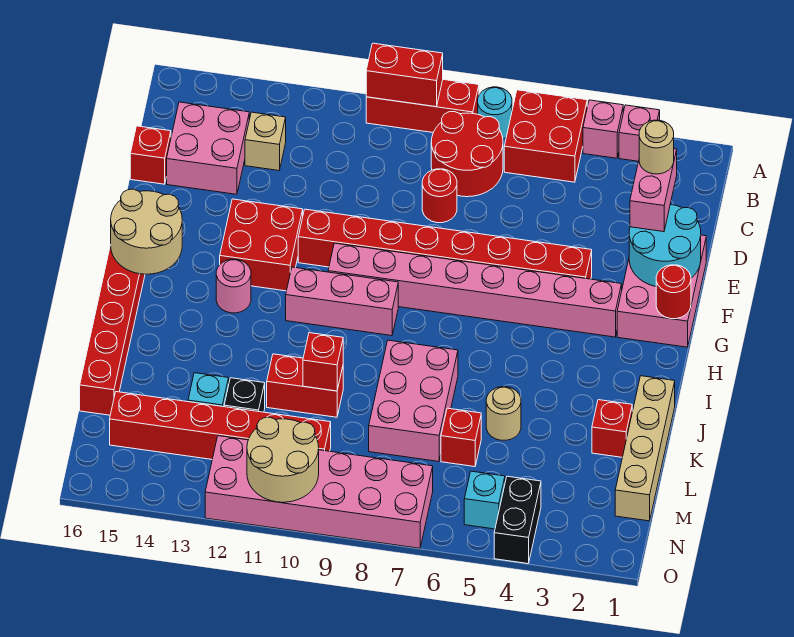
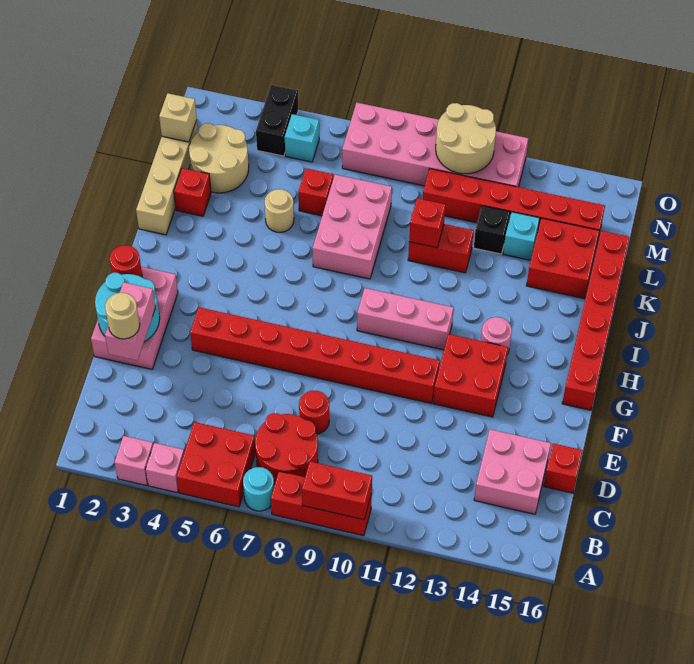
tan 1x1 brick [245,112,286,171] -> tan 1x1 brick moved to [159,93,197,142]
pink 1x8 brick [328,243,622,337] -> none
tan 2x2 round brick [111,189,182,274] -> tan 2x2 round brick moved to [189,123,249,193]
none -> red 2x2 brick [526,218,600,298]

